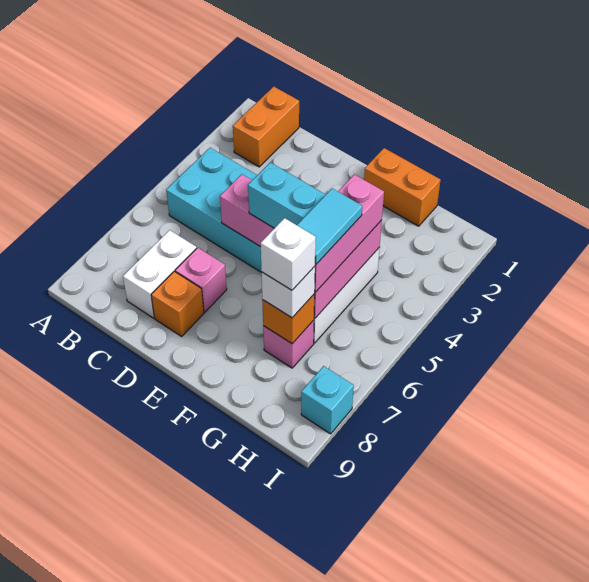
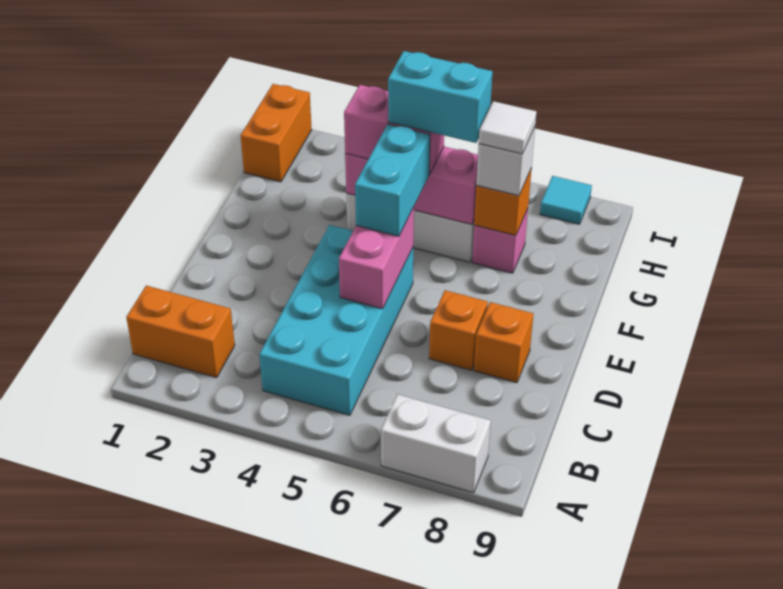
white 1x2 brick [123,230,197,318] -> white 1x2 brick moved to [381,394,491,493]
pink 1x1 brick [175,248,227,312] -> orange 1x1 brick [429,290,488,370]
orange 1x2 brick [364,148,441,226] -> orange 1x2 brick moved to [241,84,312,182]
pink 1x3 brick [315,174,384,292] -> pink 1x2 brick [344,85,444,174]
cyan 1x2 tile [297,188,362,264] -> cyan 1x2 brick [388,51,493,143]
white 1x1 brick [261,218,316,290] -> white 1x1 tile [479,101,536,154]
cyan 1x1 brick [301,366,354,434] -> cyan 1x1 tile [540,176,592,224]

